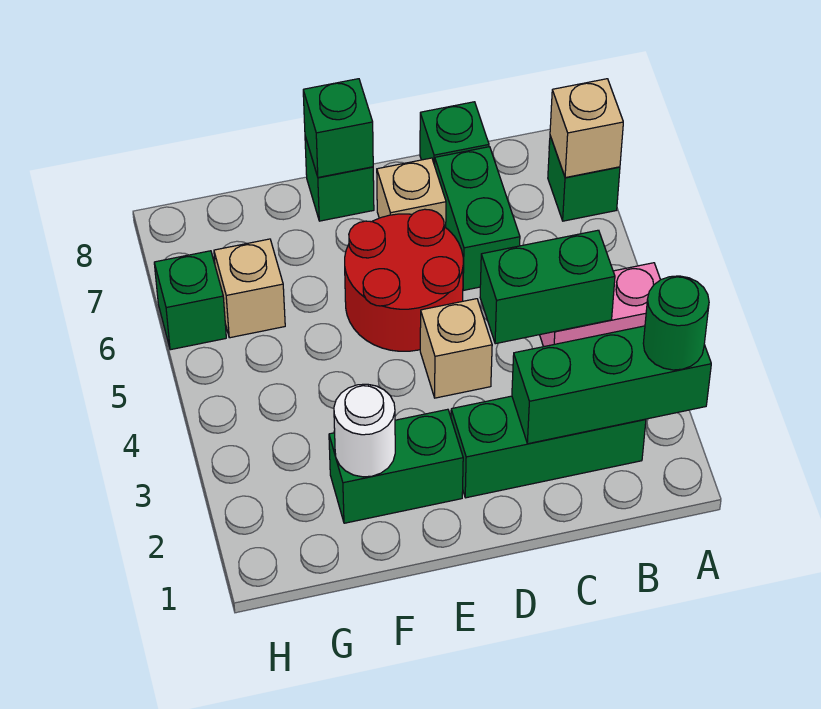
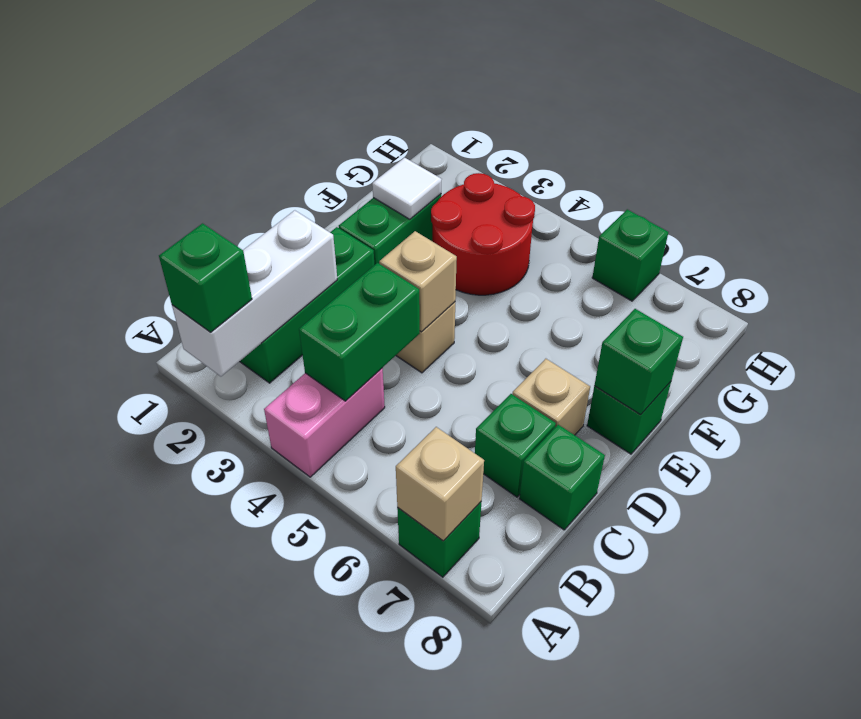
green 1x3 brick [512,326,711,444] -> white 1x3 brick [172,210,337,376]
green 1x1 round brick [643,276,709,370] -> green 1x1 brick [159,223,252,332]
green 1x2 brick [435,147,520,291] -> green 1x1 brick [475,394,556,497]
red 2x2 round brick [345,209,463,351] -> red 2x2 round brick moved to [431,173,535,295]
white 1x1 round brick [334,384,395,477] -> white 1x1 tile [372,158,442,219]
tan 1x1 brick [214,239,285,338] -> tan 1x1 brick moved to [379,231,457,332]

